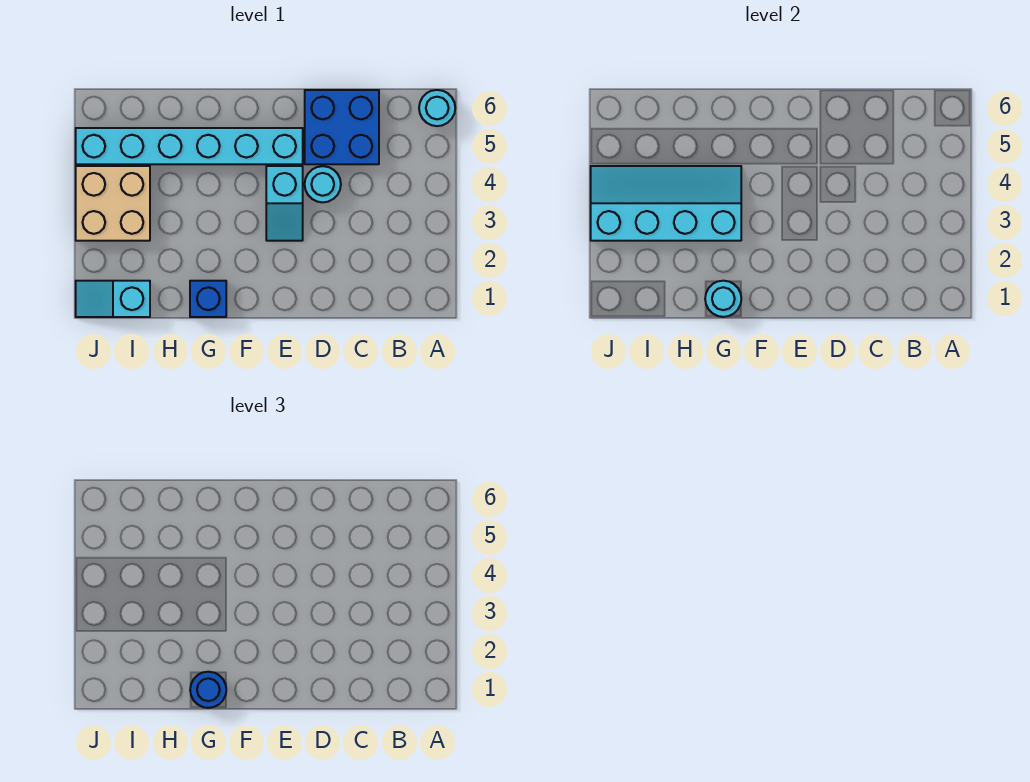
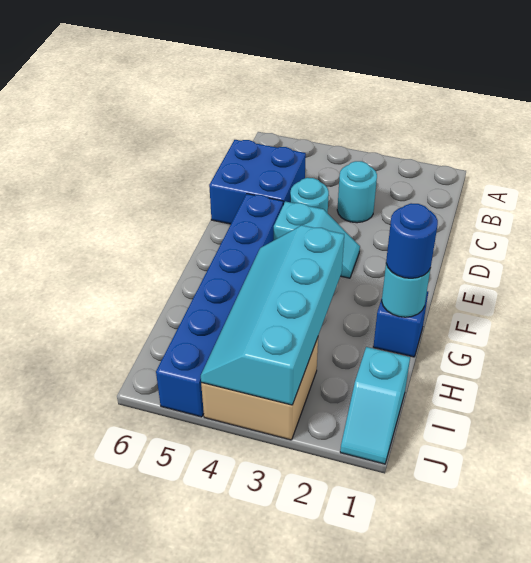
cyan 1x1 round brick [419,90,455,126] -> cyan 1x1 round brick moved to [337,161,377,223]
cyan 1x6 brick [76,128,303,164] -> blue 1x6 brick [156,194,283,417]

